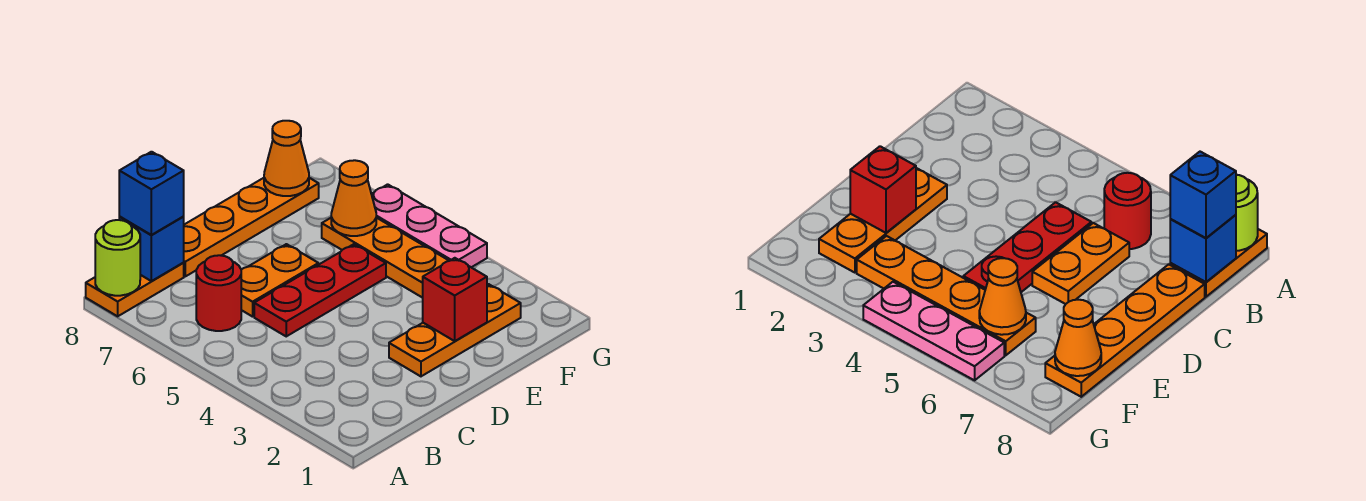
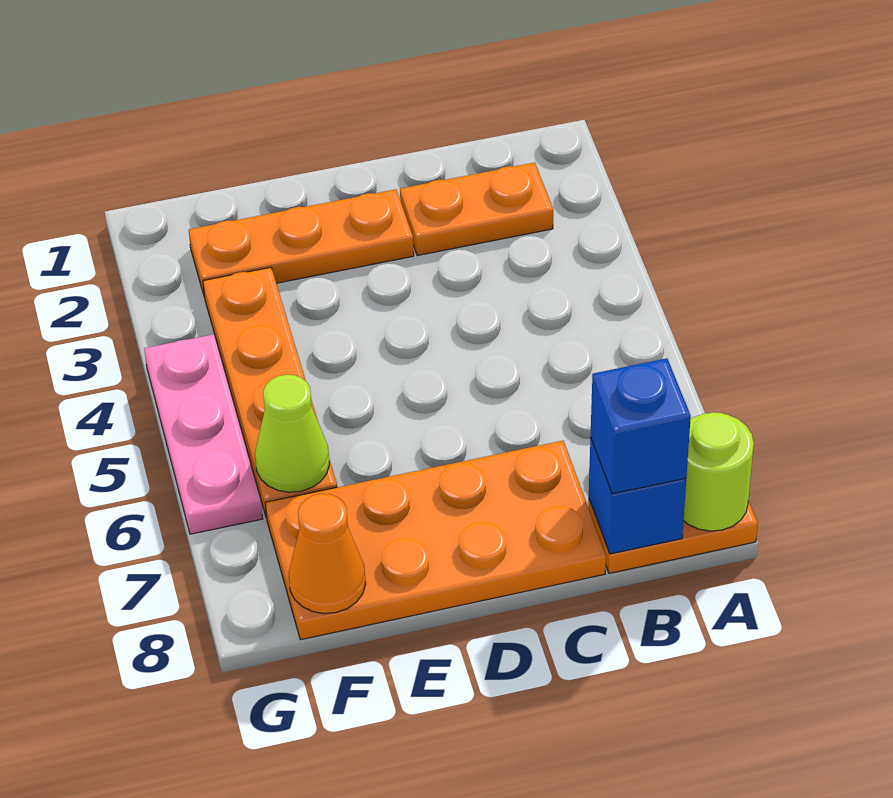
red 1x1 round brick [196,255,241,331] -> none
red 1x3 plate [254,244,386,336] -> none
orange 1x2 plate [241,244,318,317] -> orange 1x2 plate moved to [400,163,553,256]
orange 1x4 plate [183,178,319,276] -> orange 2x4 plate [265,441,606,640]
red 1x1 brick [423,258,487,341] -> none
orange 1x1 cone [331,160,376,236] -> lime 1x1 cone [255,375,329,492]

